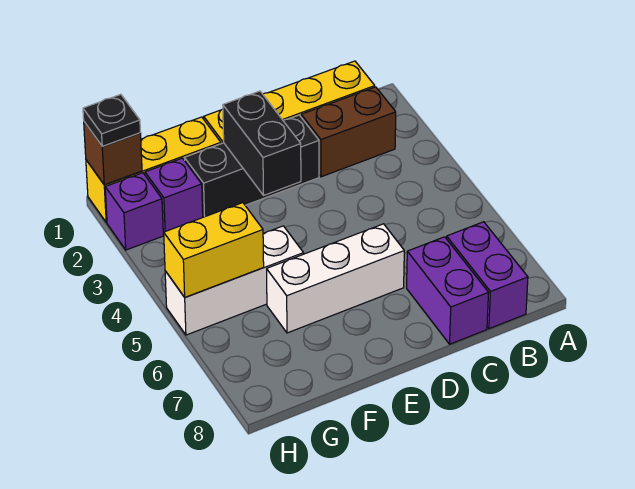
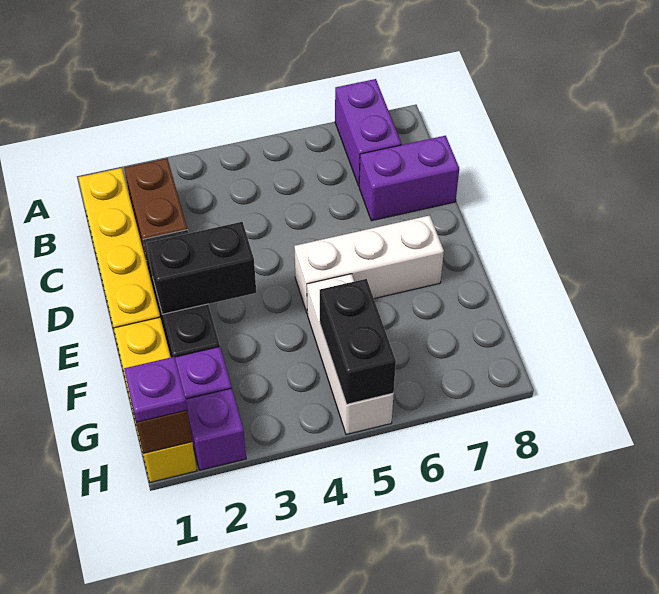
purple 1x2 brick [447,222,528,329] -> purple 1x2 brick turned to [335,79,401,186]
white 1x3 brick [267,224,404,333] -> white 1x3 brick turned to [294,215,444,314]
yellow 1x2 brick [164,203,264,297] -> black 1x2 brick [320,279,396,404]
black 1x1 plate [83,94,140,146] -> purple 1x1 plate [124,357,187,422]

